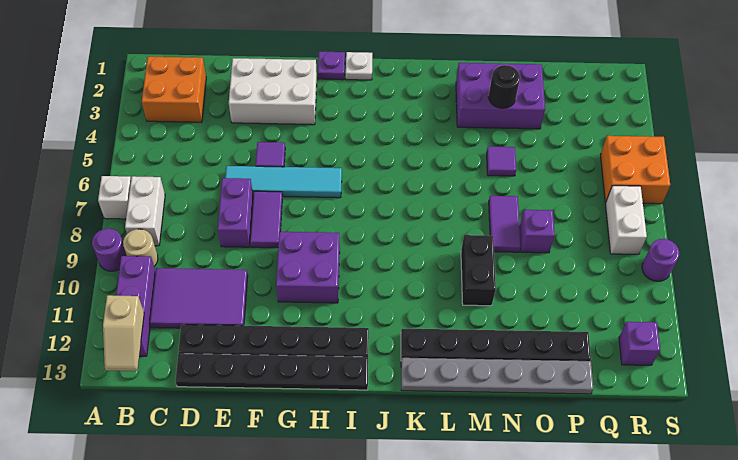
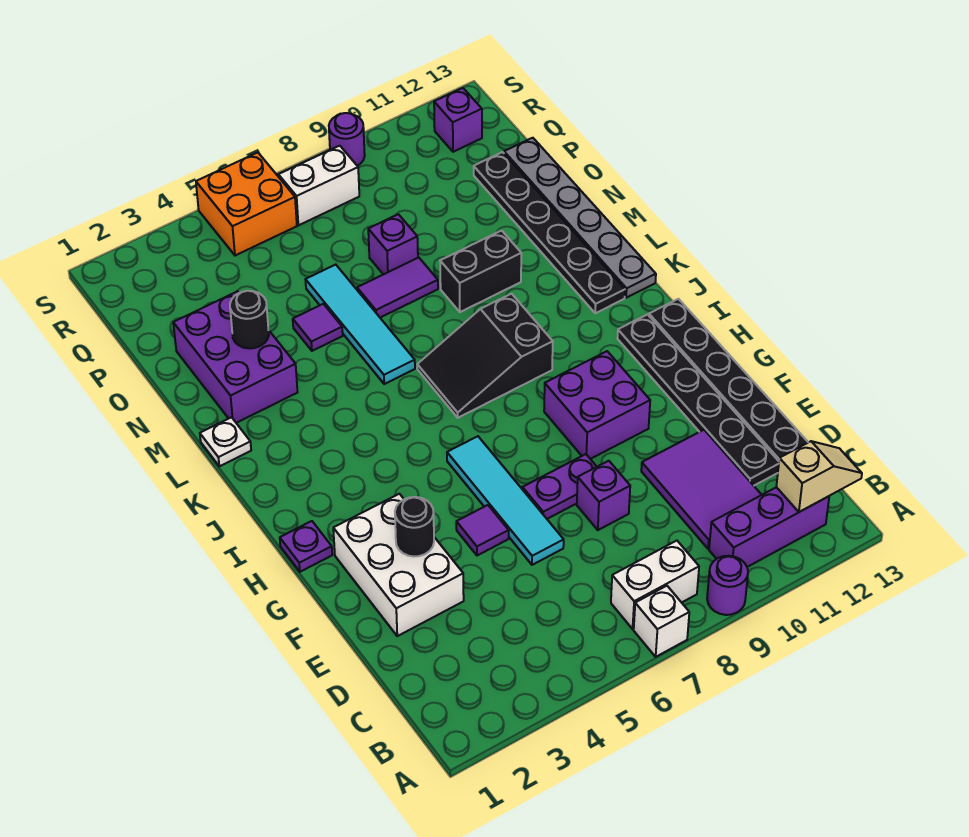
orange 2x2 brick [142,57,206,122] -> none
tan 1x1 round brick [123,229,158,267] -> none
purple 1x2 brick [218,178,253,247] -> purple 1x1 brick [577,461,630,530]
none -> black 1x1 round brick [395,497,434,557]
purple 1x2 tile [250,191,282,248] -> purple 1x2 plate [522,454,597,519]
white 1x1 plate [346,52,372,80] -> white 1x1 plate moved to [200,417,251,466]
none -> black 2x3 slope [417,294,553,418]
none -> cyan 1x4 tile [305,265,415,384]

